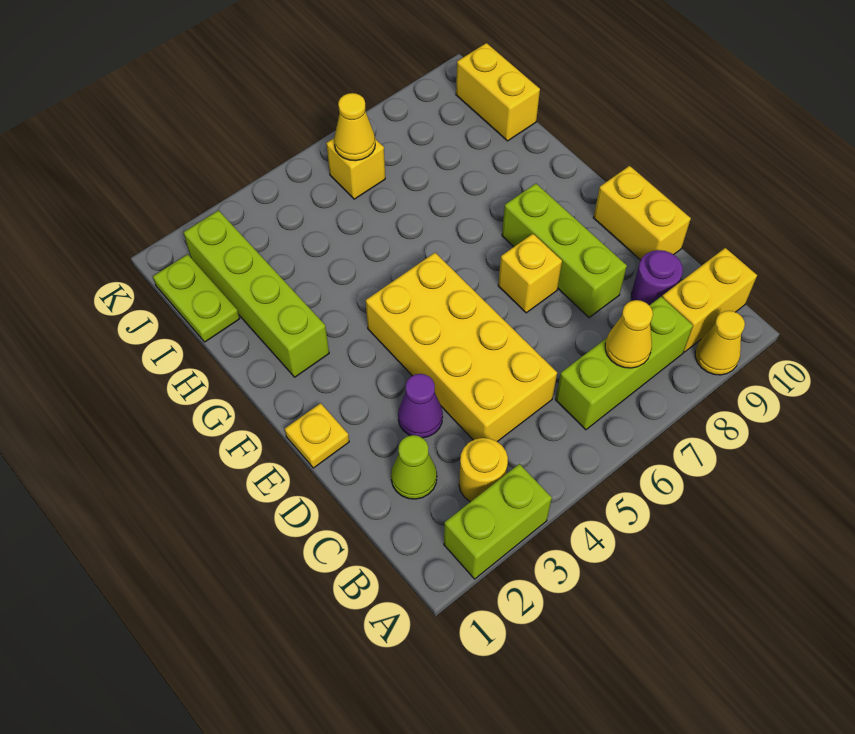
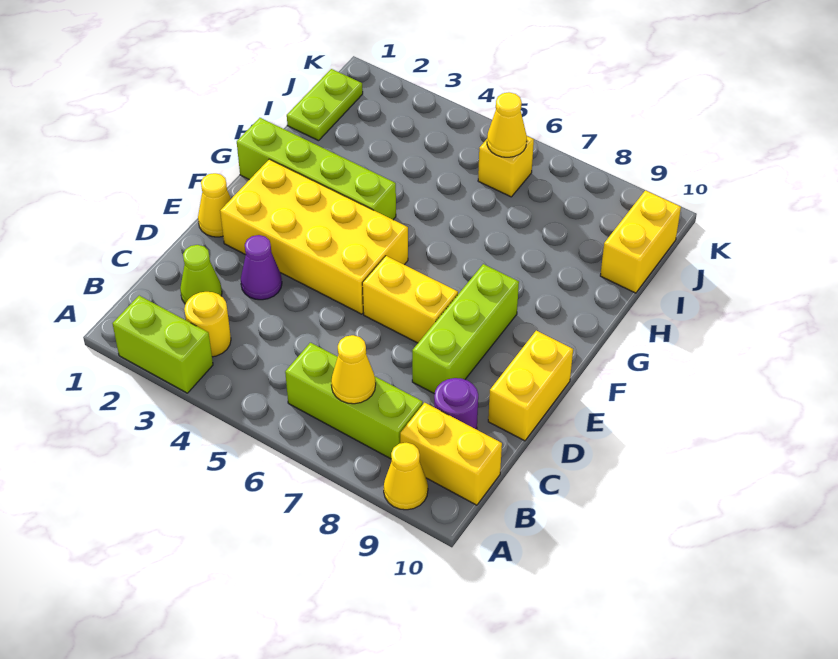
yellow 2x4 brick [366,253,557,442] -> yellow 2x4 brick turned to [220,159,408,314]
yellow 1x1 plate [285,403,349,468] -> yellow 1x1 cone [198,173,231,237]
yellow 1x1 brick [498,234,562,313] -> yellow 1x2 brick [362,256,458,343]
lime 1x4 brick [183,210,329,377] -> lime 1x4 brick turned to [237,118,396,220]

